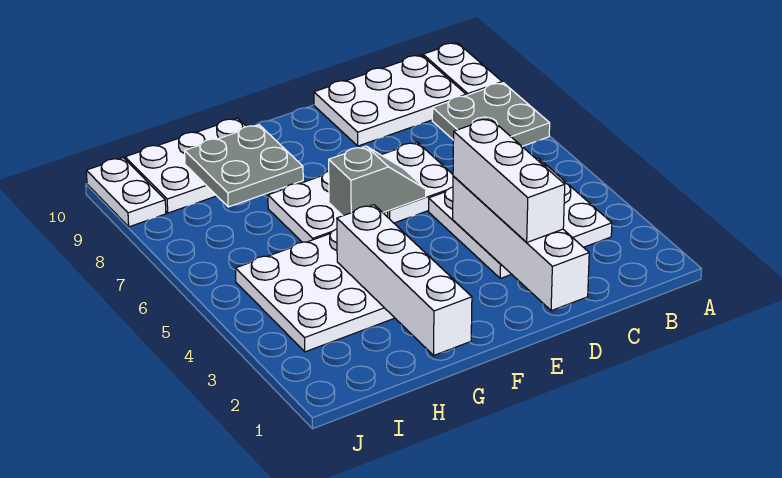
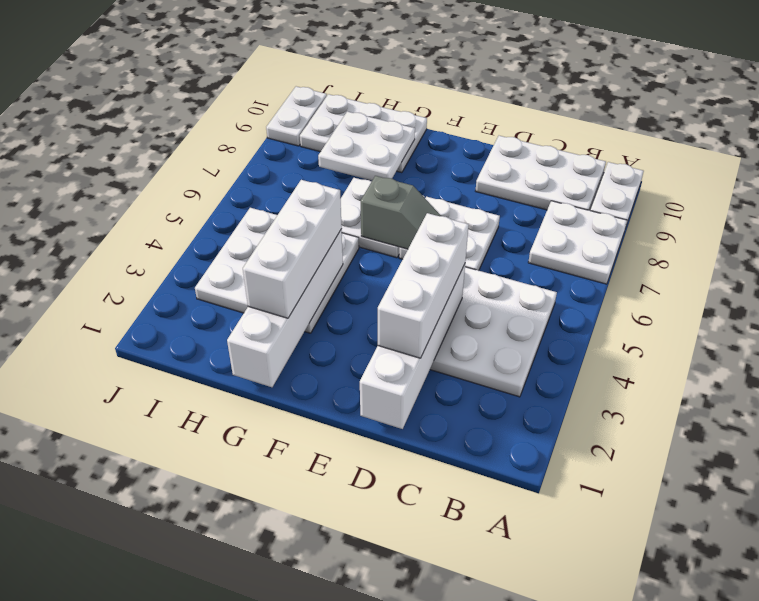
grey 2x2 plate [432,83,550,146] -> white 2x2 plate [528,201,627,284]
none -> white 1x3 brick [243,180,342,318]
grey 2x2 plate [185,125,303,207] -> white 2x2 plate [318,112,415,181]

